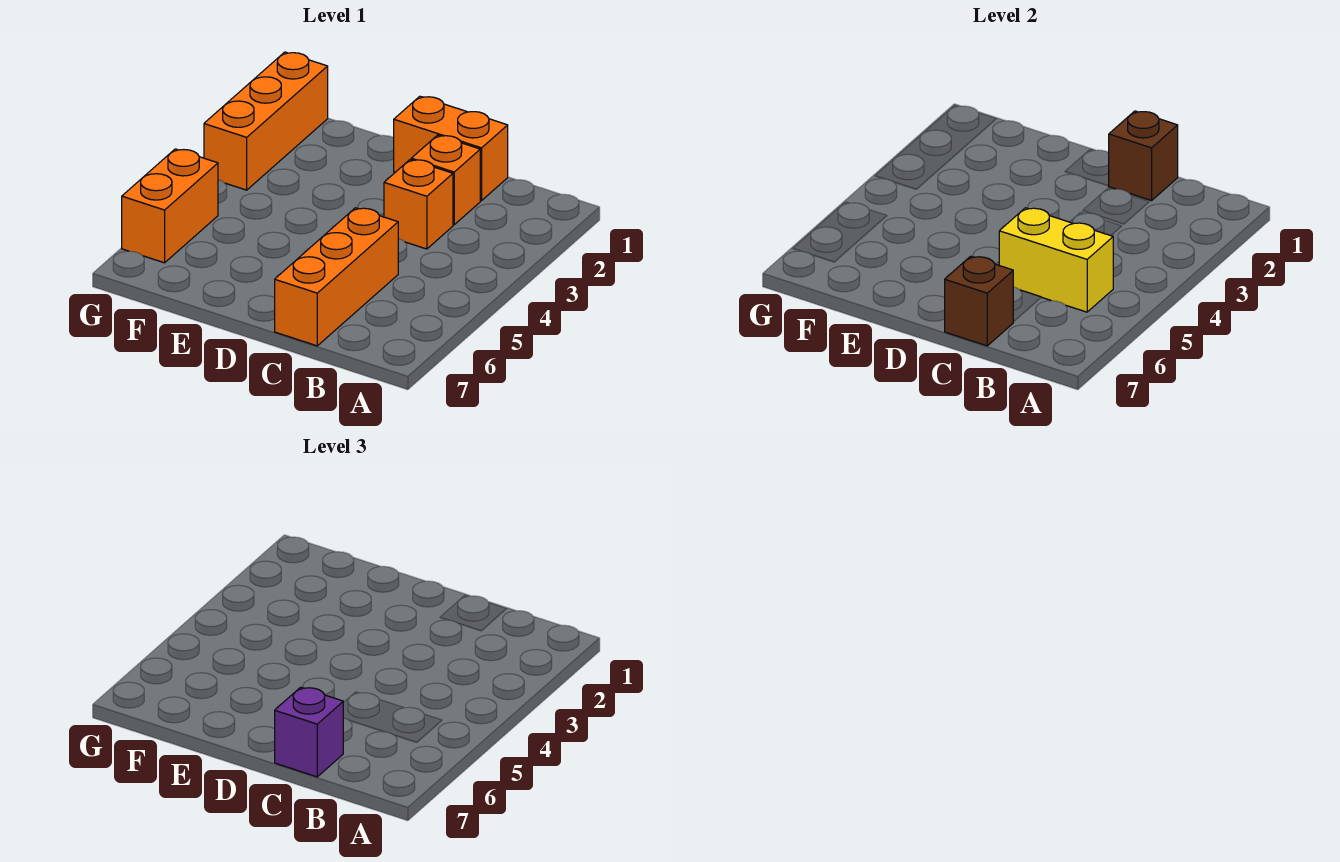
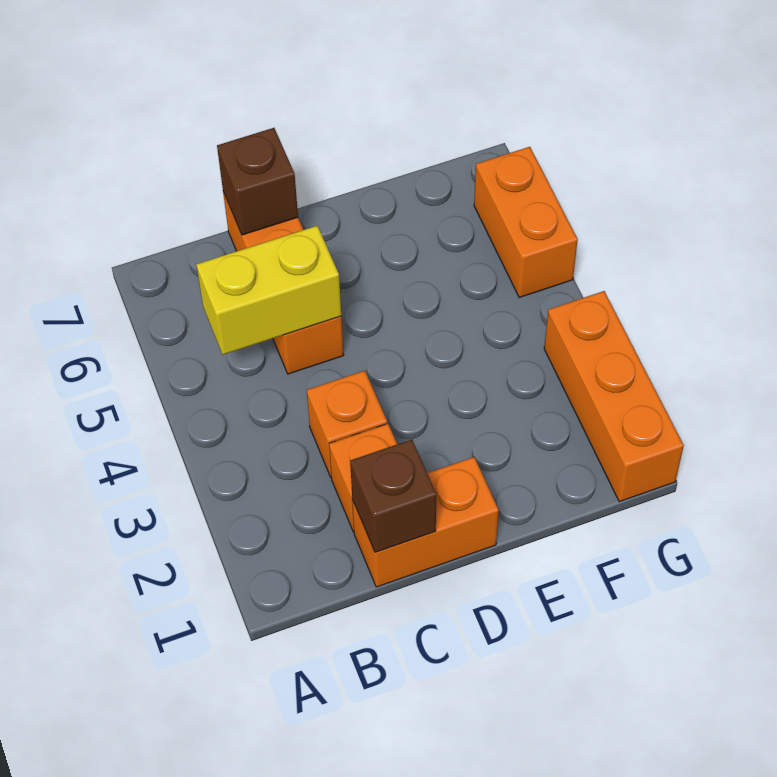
purple 1x1 brick [275,687,343,777] -> none

